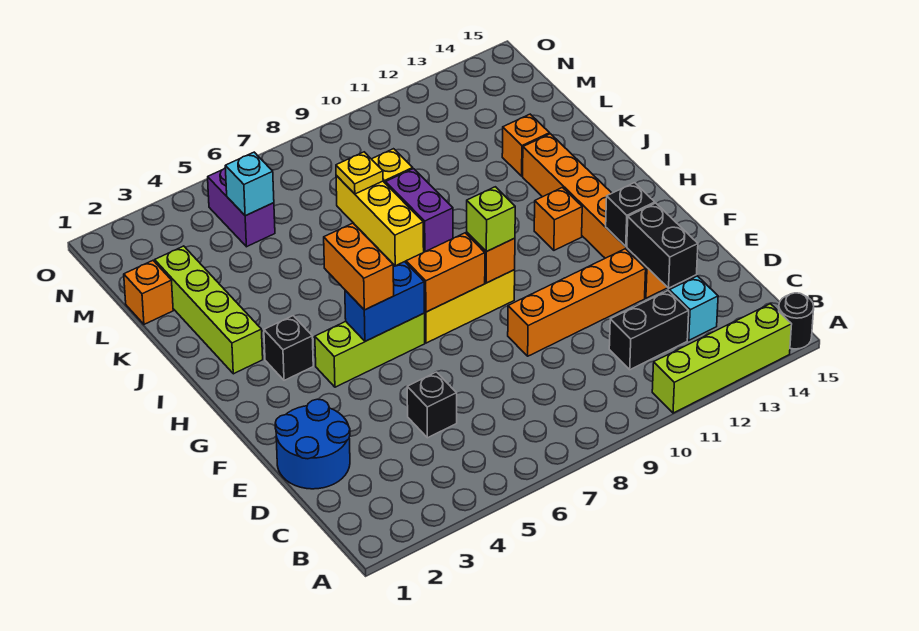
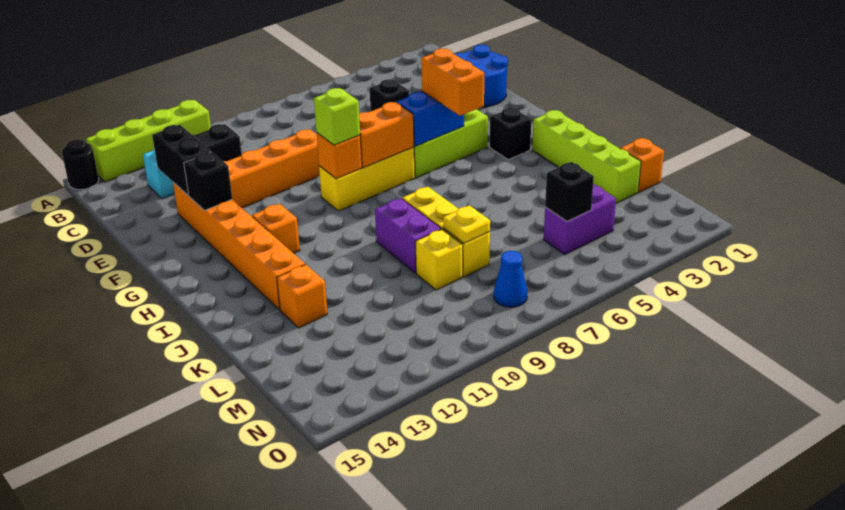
purple 1x2 brick [208,168,275,247] -> purple 1x2 brick turned to [544,184,616,255]
cyan 1x1 brick [225,152,274,216] -> black 1x1 brick [545,162,594,222]
none -> blue 1x1 cone [494,251,528,307]

